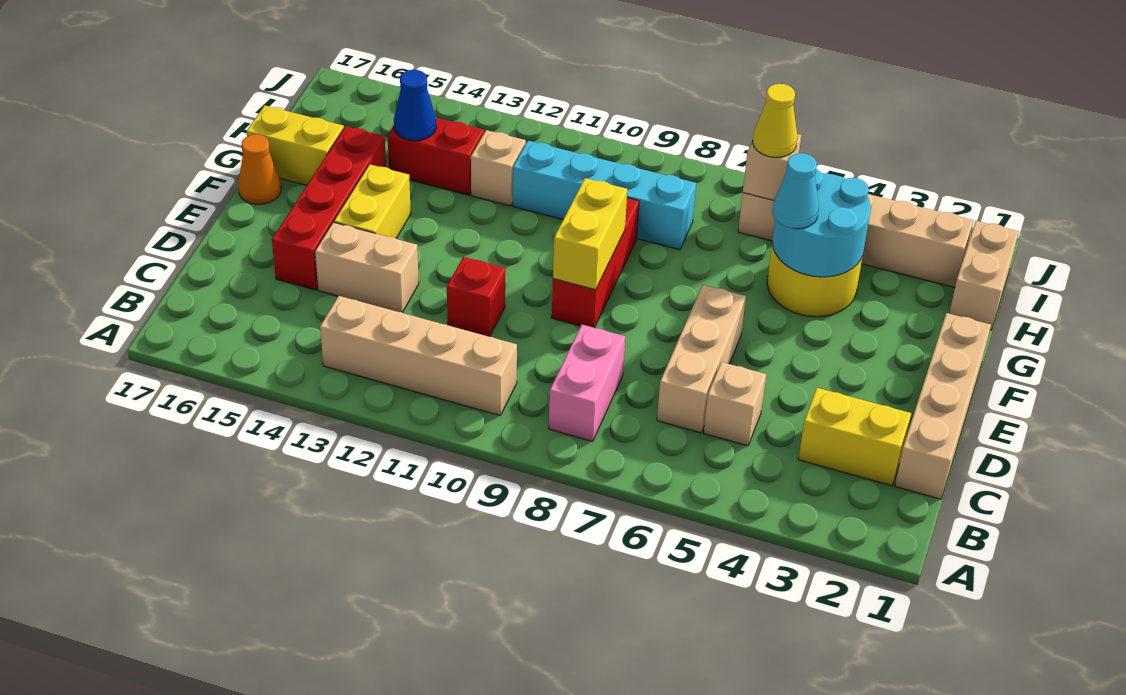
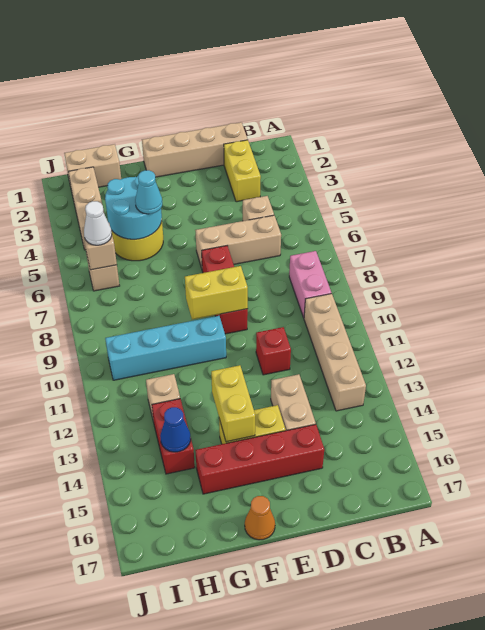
pink 1x2 brick [549,325,625,441] -> pink 1x2 brick turned to [289,251,331,318]
red 1x3 brick [552,198,639,328] -> red 1x3 brick turned to [202,246,248,334]
yellow 1x2 brick [246,105,344,185] -> yellow 1x2 brick moved to [211,365,255,442]
cyan 1x4 brick [513,141,696,250] -> cyan 1x4 brick turned to [105,316,226,380]
yellow 1x1 cone [753,84,798,157] -> white 1x1 cone [84,201,112,245]

